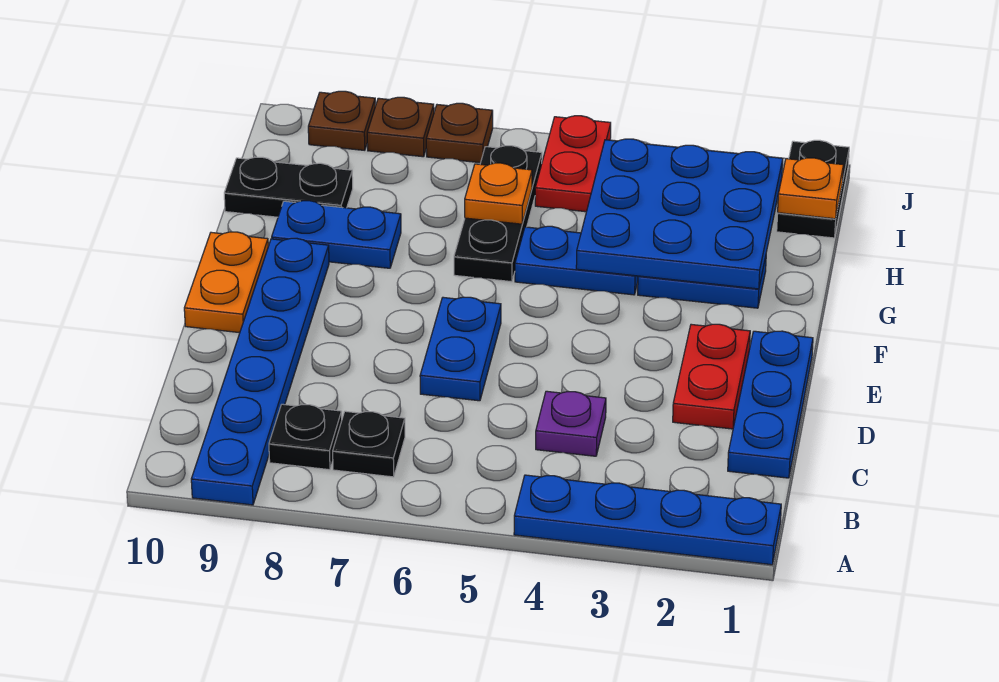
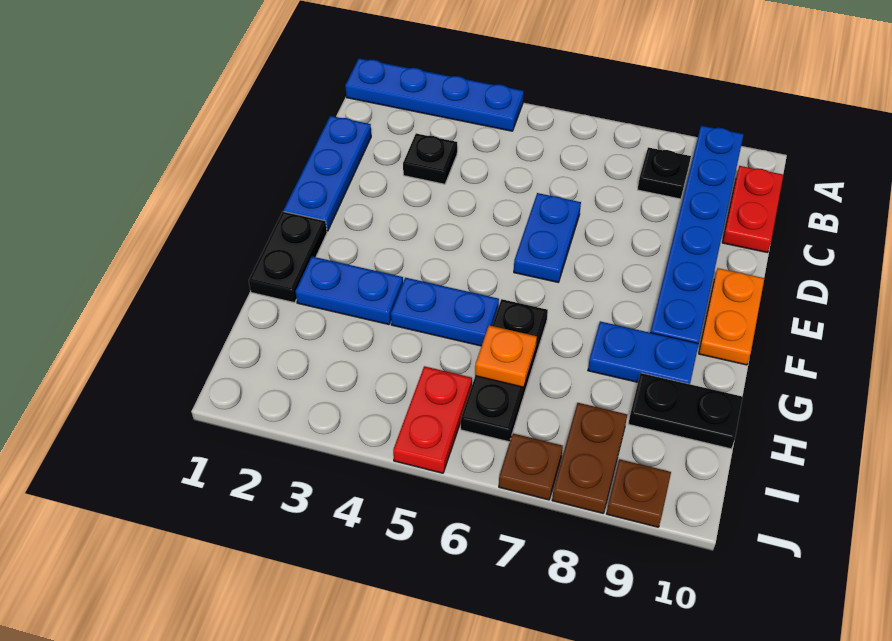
black 1x1 plate [333,411,405,477] -> black 1x1 plate moved to [403,133,457,184]
purple 1x1 plate [536,391,606,456] -> none
red 1x2 plate [673,324,750,429] -> red 1x2 plate moved to [722,166,783,253]
blue 3x3 plate [576,139,783,289] -> none
black 1x2 plate [777,140,849,238] -> black 1x2 plate moved to [249,211,327,303]
orange 1x1 plate [778,158,843,219] -> none
brown 1x1 plate [367,97,434,157] -> brown 1x2 plate [552,403,627,513]

